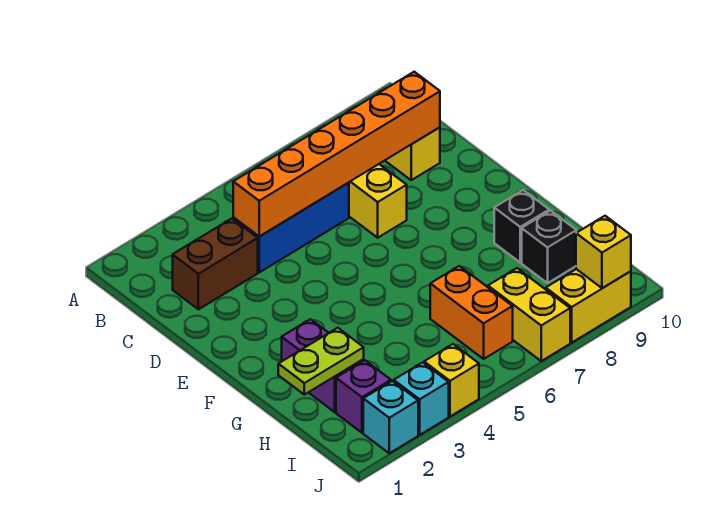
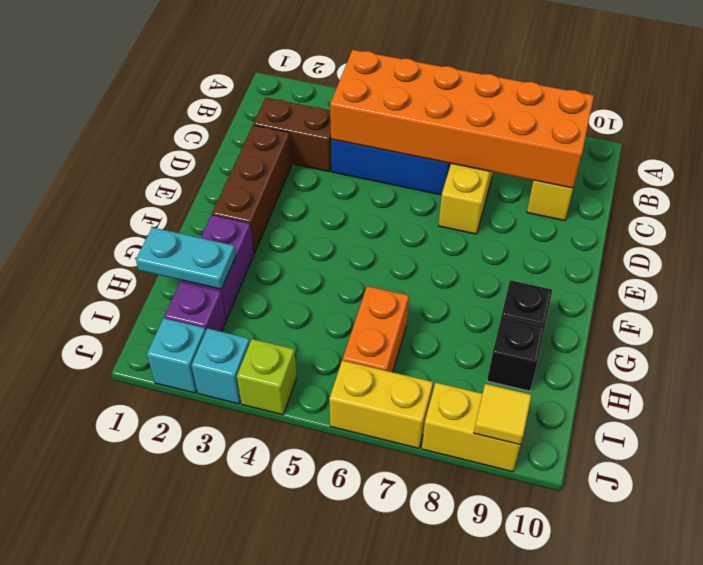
orange 1x6 brick [233,72,440,237] -> orange 2x6 brick [330,50,594,188]
none -> brown 1x3 brick [212,125,292,253]
lime 1x2 plate [278,328,364,395] -> cyan 1x2 plate [136,227,236,289]
yellow 1x2 brick [488,268,570,361] -> yellow 1x2 brick turned to [329,360,433,448]
yellow 1x1 brick [424,344,479,416] -> lime 1x1 brick [237,339,297,415]
yellow 1x1 brick [576,216,631,288] -> yellow 1x1 tile [474,384,531,445]

